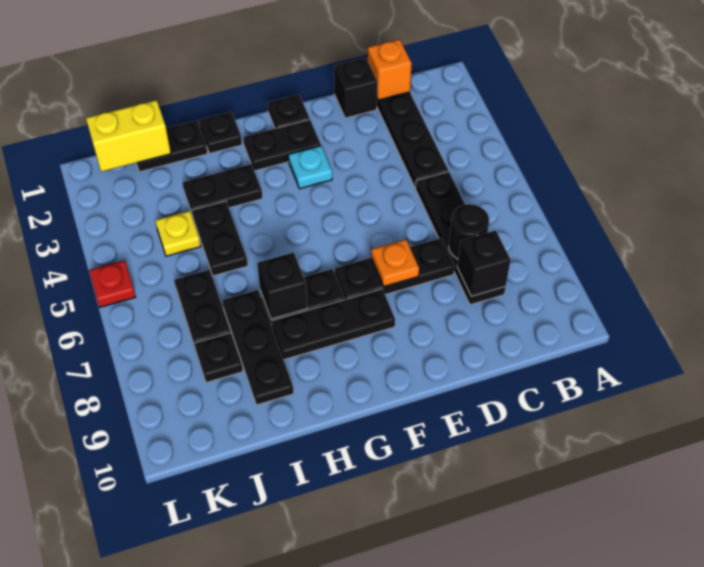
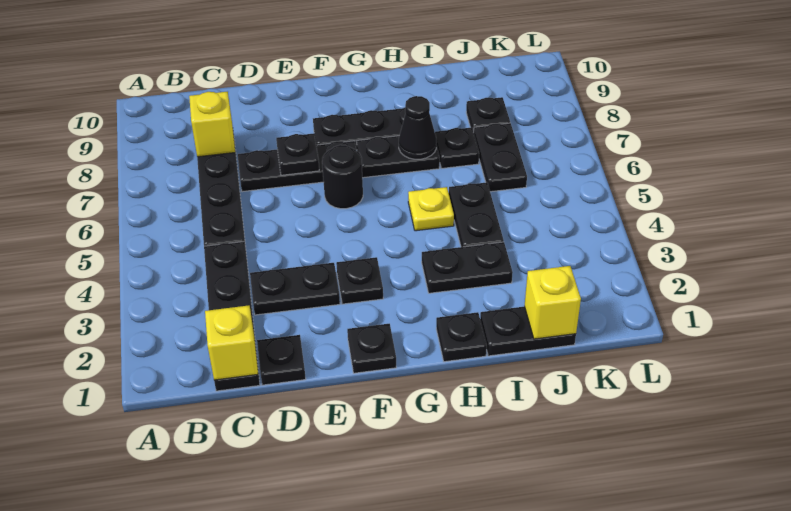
orange 1x1 brick [368,39,412,100] -> yellow 1x1 brick [205,305,258,380]
black 1x1 round brick [449,204,489,259] -> black 1x1 round brick moved to [322,145,363,209]
black 1x1 brick [457,230,511,296] -> yellow 1x1 brick [189,92,235,157]
black 1x1 brick [334,58,377,118] -> black 1x1 plate [257,335,306,385]
orange 1x1 plate [371,239,419,286] -> black 1x1 plate [276,133,319,175]
black 1x2 plate [243,120,321,171] -> black 1x2 plate moved to [250,263,340,315]
cyan 1x1 plate [288,146,332,189] -> black 1x1 plate [336,257,383,304]
black 1x1 brick [257,252,307,319] -> black 1x1 cone [399,96,436,159]
black 1x3 plate [222,290,294,405] -> black 1x1 plate [435,127,479,168]
yellow 1x2 brick [86,100,171,172] -> yellow 1x1 brick [524,266,581,339]
yellow 1x1 plate [155,211,201,256] -> yellow 1x1 plate moved to [408,187,454,231]
red 1x1 plate [89,260,136,307] -> none

